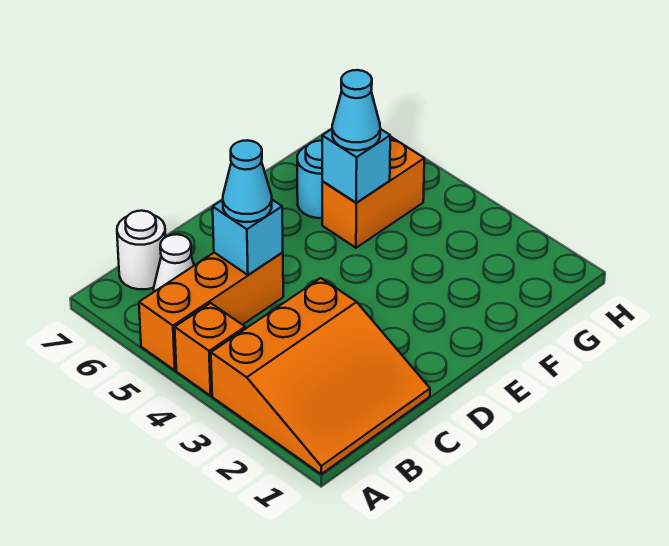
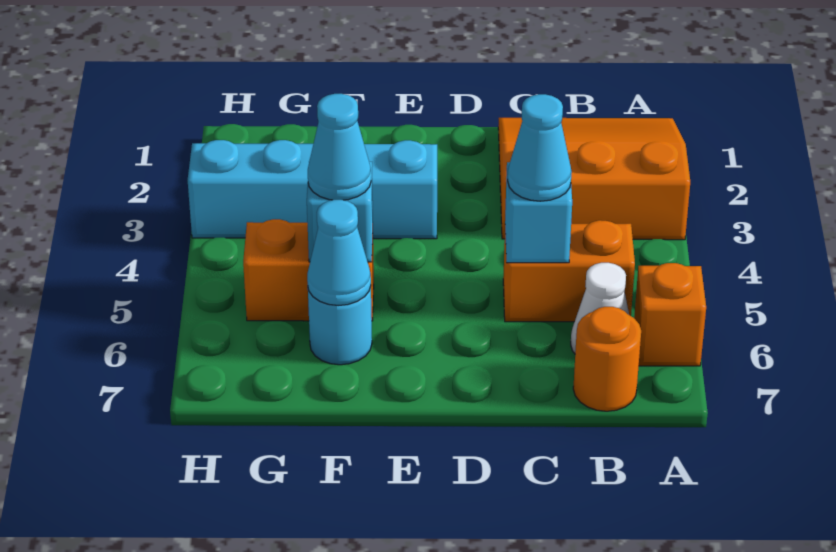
orange 1x1 brick [175,303,245,396] -> orange 1x1 brick moved to [634,263,706,366]
orange 1x3 brick [139,252,283,370] -> orange 1x2 brick [503,220,635,322]
white 1x1 round brick [117,211,165,289] -> orange 1x1 round brick [573,307,641,411]
none -> cyan 1x4 brick [188,140,437,239]
none -> cyan 1x1 cone [307,200,371,306]

